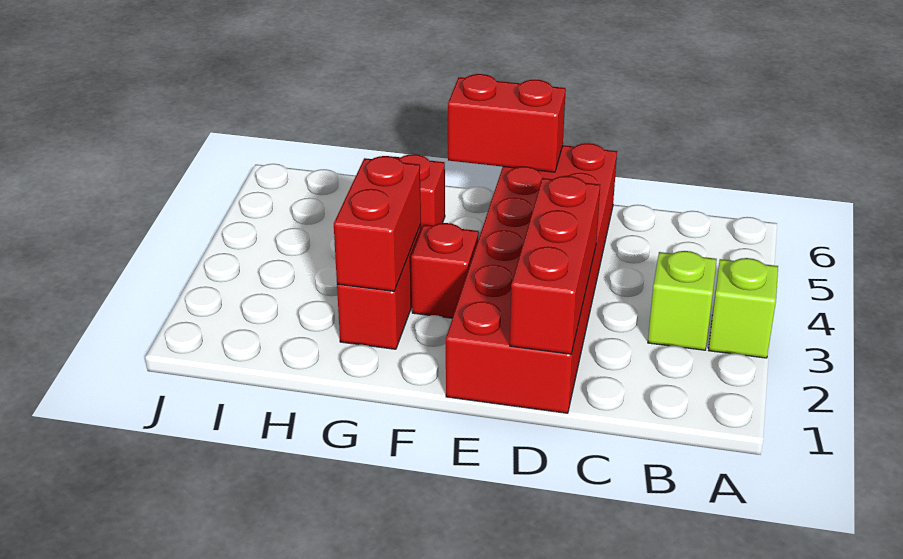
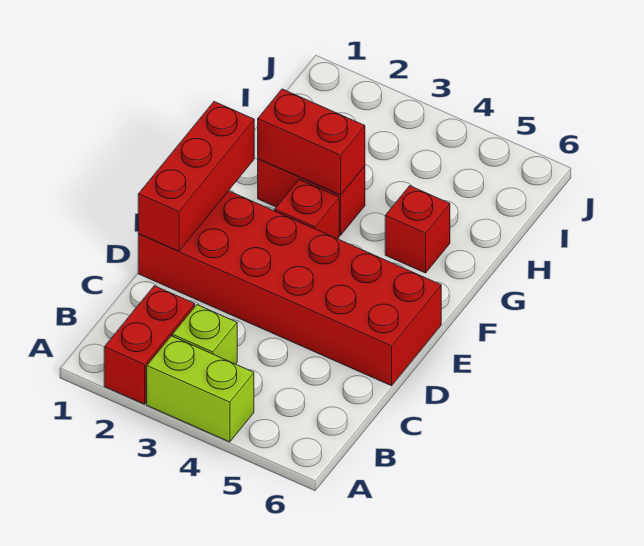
lime 1x1 brick [709,258,778,358] -> lime 1x2 brick [147,336,254,442]
red 1x3 brick [510,176,600,354] -> red 1x3 brick turned to [138,102,254,251]
red 1x2 brick [448,74,566,172] -> red 1x2 brick moved to [104,286,195,404]

